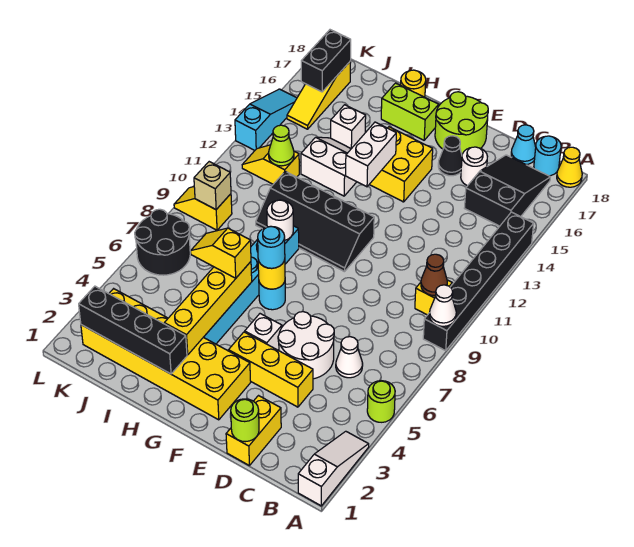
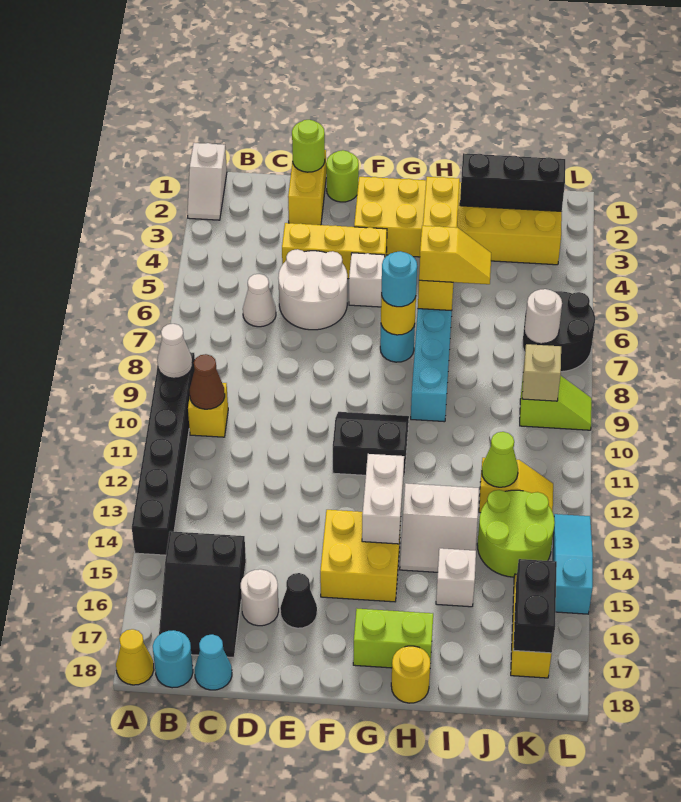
white 1x3 slope [298,431,369,506] -> white 1x2 slope [187,143,227,220]
lime 1x1 round brick [367,381,395,422] -> lime 1x1 round brick moved to [326,150,359,202]
lime 2x2 round brick [435,92,488,154] -> lime 2x2 round brick moved to [477,490,555,577]
black 2x4 slope [256,171,374,272] -> black 2x2 slope [333,412,409,477]
black 1x4 brick [79,286,187,374] -> black 1x3 brick [460,153,565,211]
white 1x1 round brick [267,200,293,240] -> white 1x1 round brick moved to [525,289,562,343]
yellow 1x2 slope [174,187,232,230] -> lime 1x2 slope [520,376,592,430]
cyan 1x3 slope [235,89,297,150] -> cyan 1x3 slope turned to [553,514,593,614]

